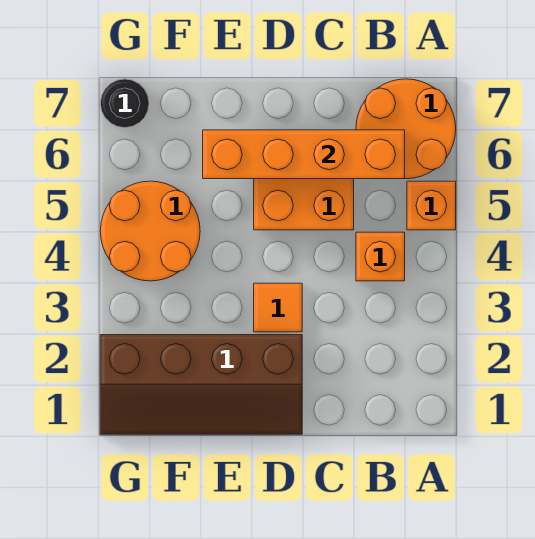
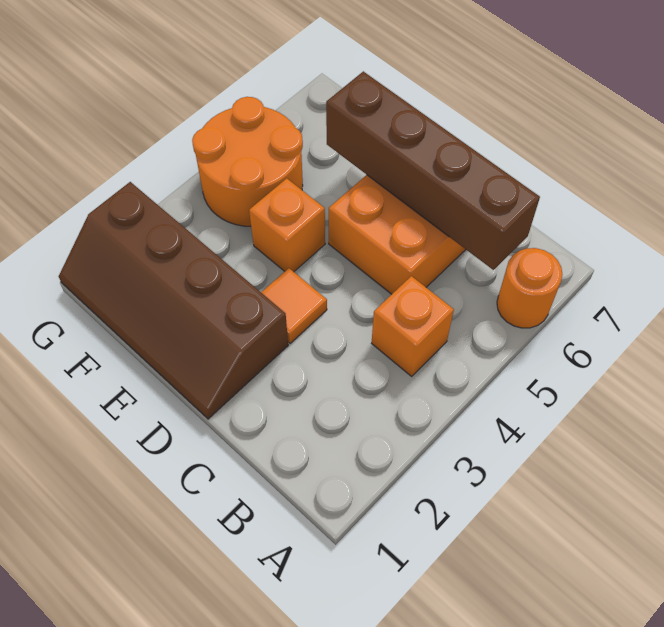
orange 1x1 brick [407,181,456,230] -> orange 1x1 brick moved to [249,178,325,272]
orange 2x2 round brick [356,79,456,179] -> orange 1x1 round brick [497,248,562,328]
orange 1x4 brick [203,130,405,179] -> brown 1x4 brick [326,71,540,270]
black 1x1 round brick [100,79,149,128] -> none

